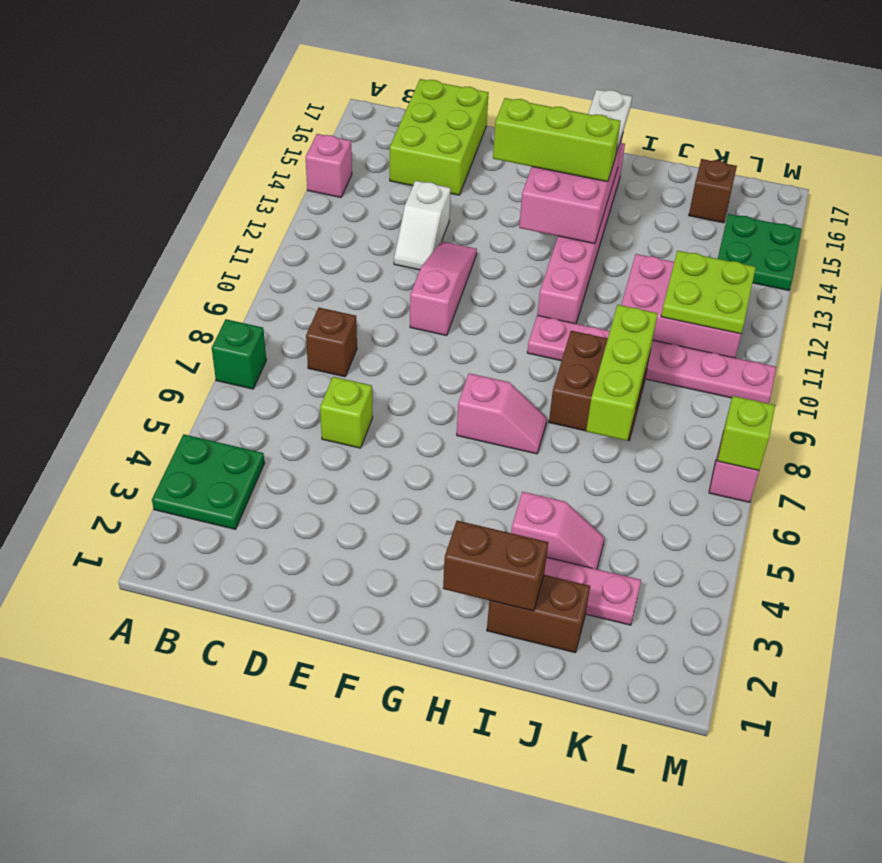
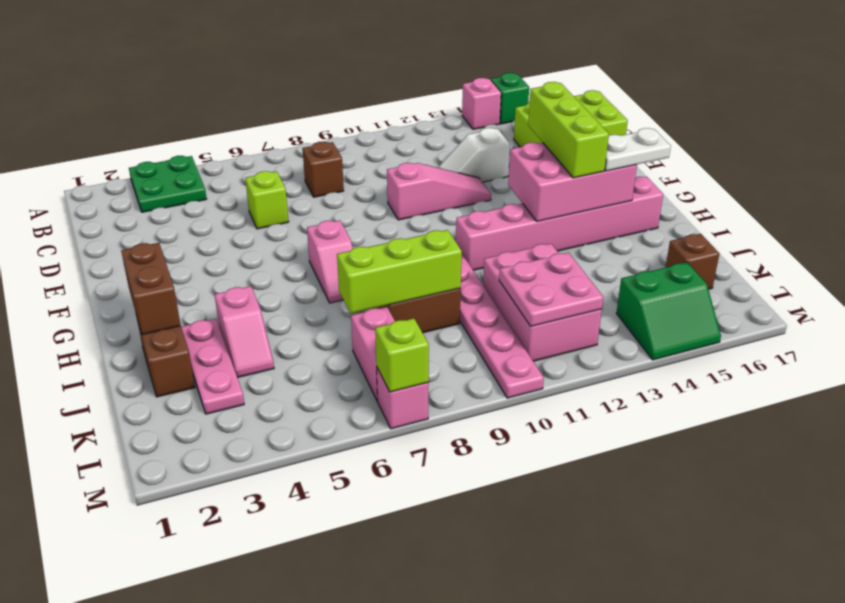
green 1x1 brick [212,319,266,389] -> green 1x1 brick moved to [491,73,529,124]
none -> pink 1x2 brick [351,307,395,401]
lime 2x2 plate [661,251,756,334] -> pink 2x2 plate [499,253,603,326]
green 2x2 plate [718,214,802,291] -> green 2x2 slope [616,262,721,360]

